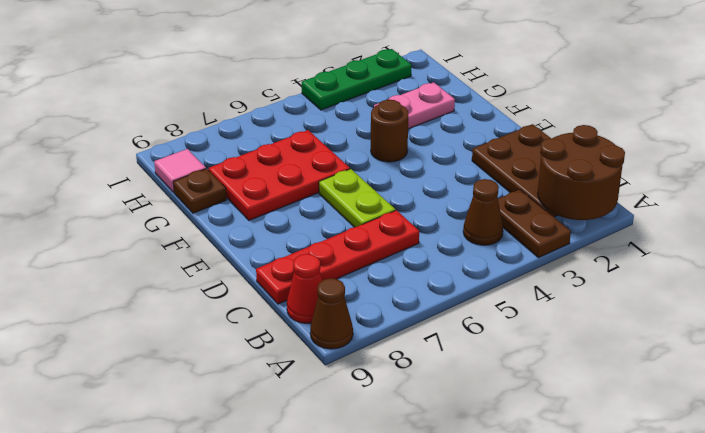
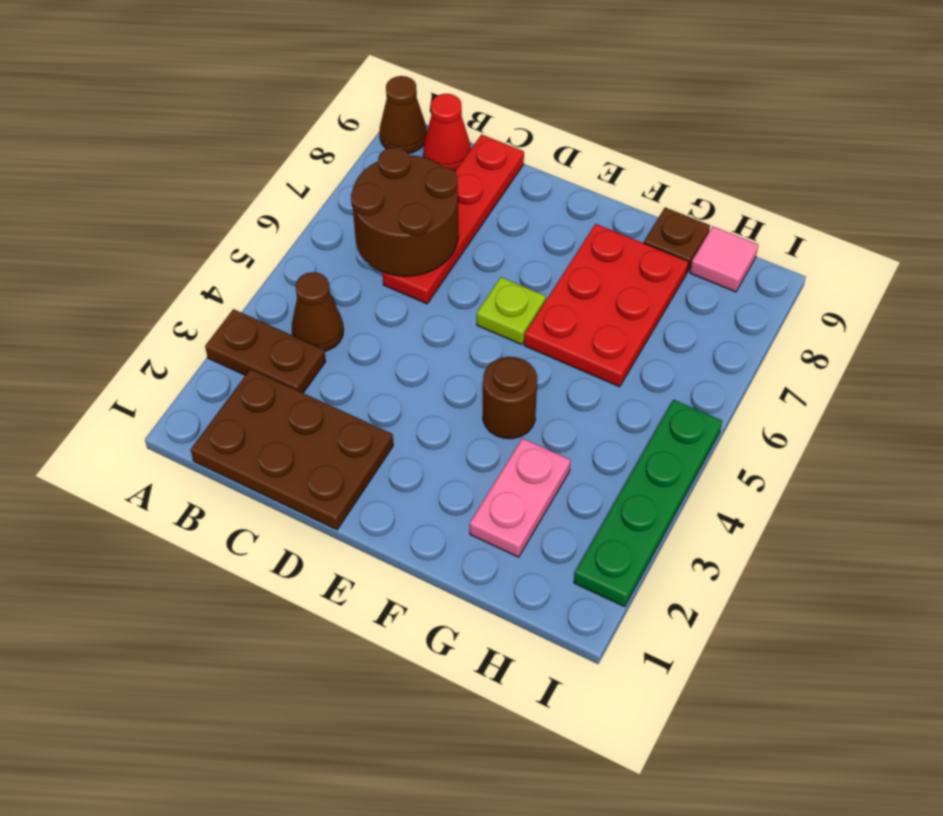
brown 2x2 round brick [538,125,625,220] -> brown 2x2 round brick moved to [351,147,458,276]
lime 1x2 plate [319,169,395,227] -> lime 1x1 plate [477,277,546,345]
green 1x3 plate [302,49,411,110] -> green 1x4 plate [574,400,722,607]

